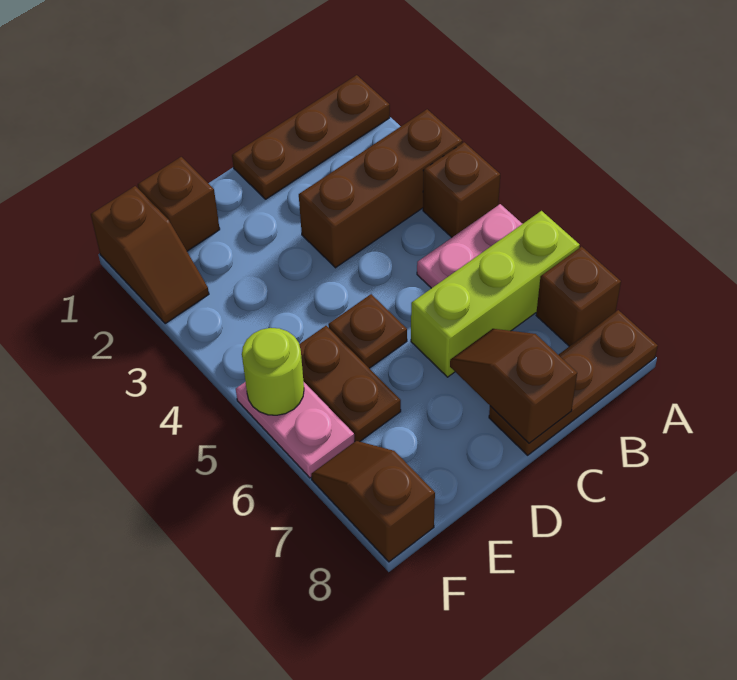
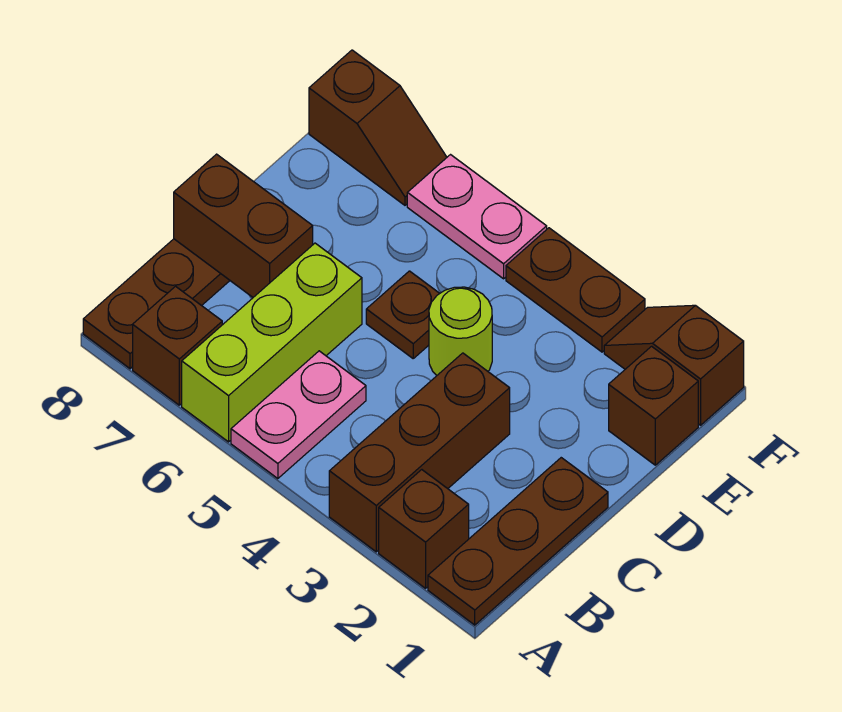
brown 1x1 brick [423,142,500,237] -> brown 1x1 brick moved to [379,470,469,588]
brown 1x2 slope [450,329,577,443] -> brown 1x2 brick [174,154,313,297]
brown 1x2 plate [299,326,401,442] -> brown 1x2 plate moved to [506,228,645,352]
lime 1x1 round brick [242,328,304,415] -> lime 1x1 round brick moved to [429,287,492,375]

